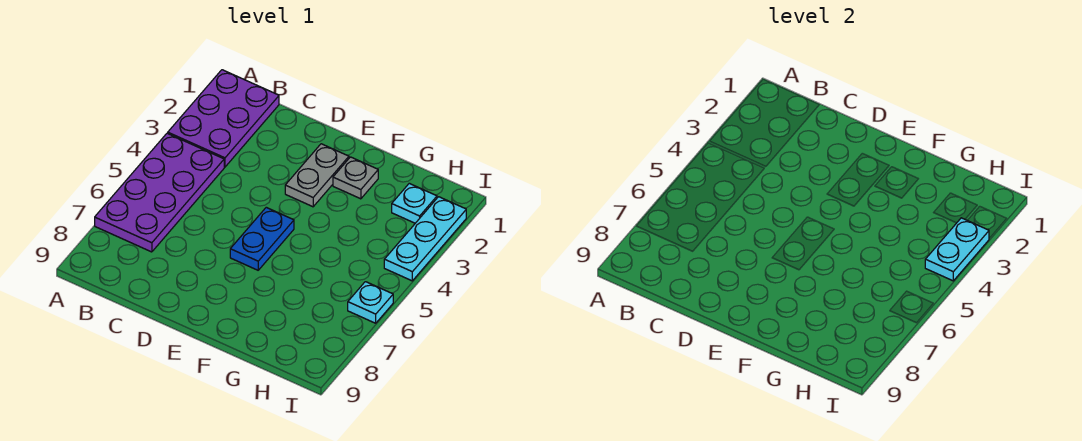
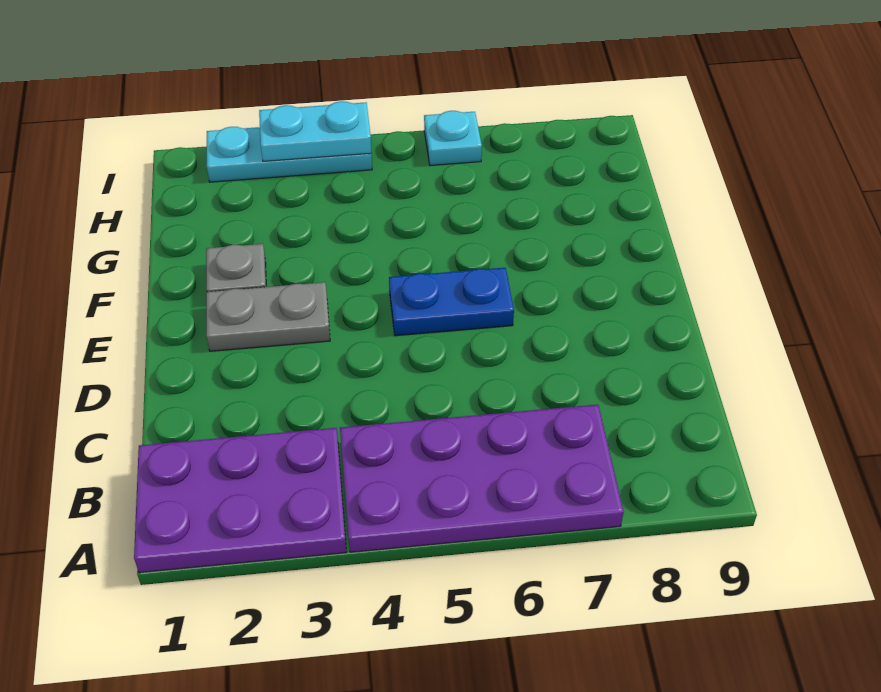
cyan 1x1 plate [392,183,437,223] -> none

